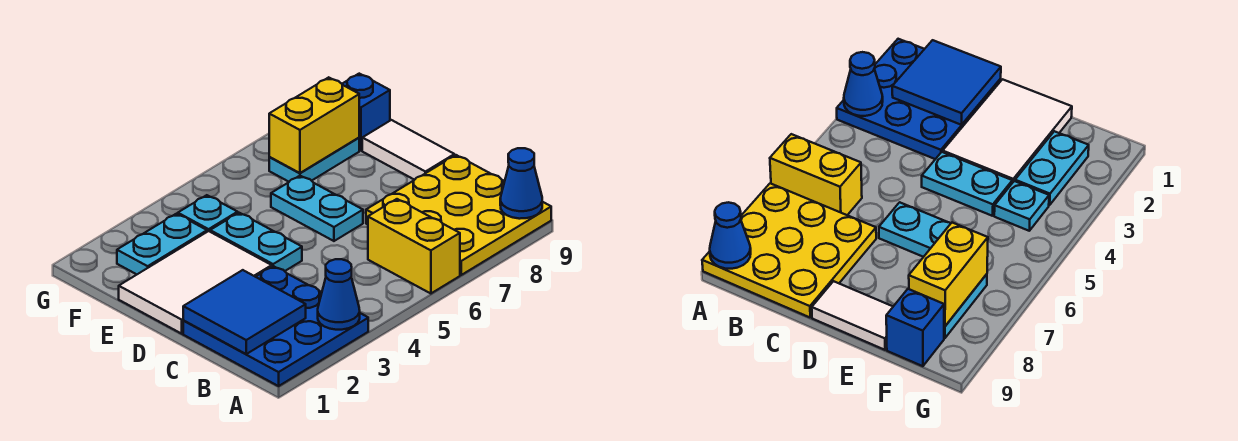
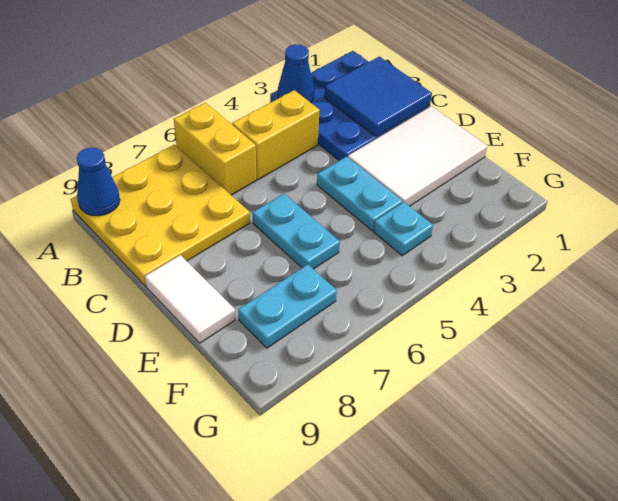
cyan 1x2 plate [117,214,207,274] -> none
yellow 1x2 brick [269,77,359,173] -> yellow 1x2 brick moved to [232,90,320,180]
blue 1x1 brick [342,74,390,151] -> none

